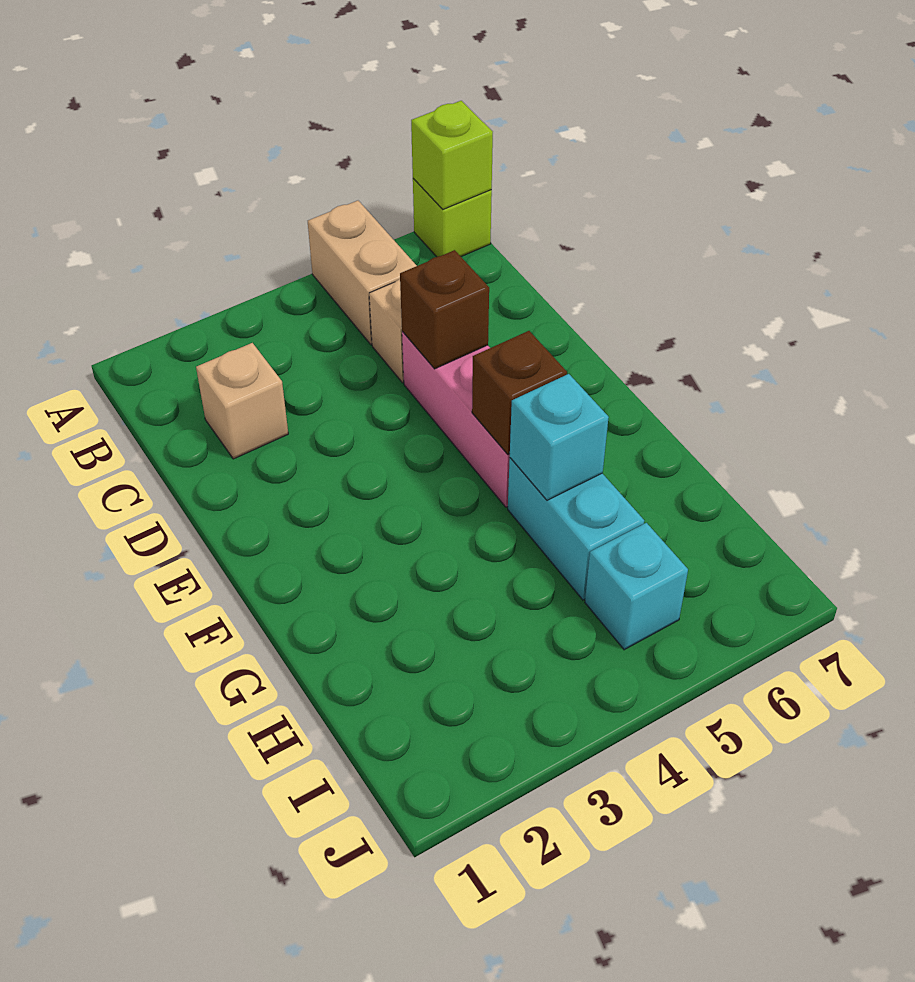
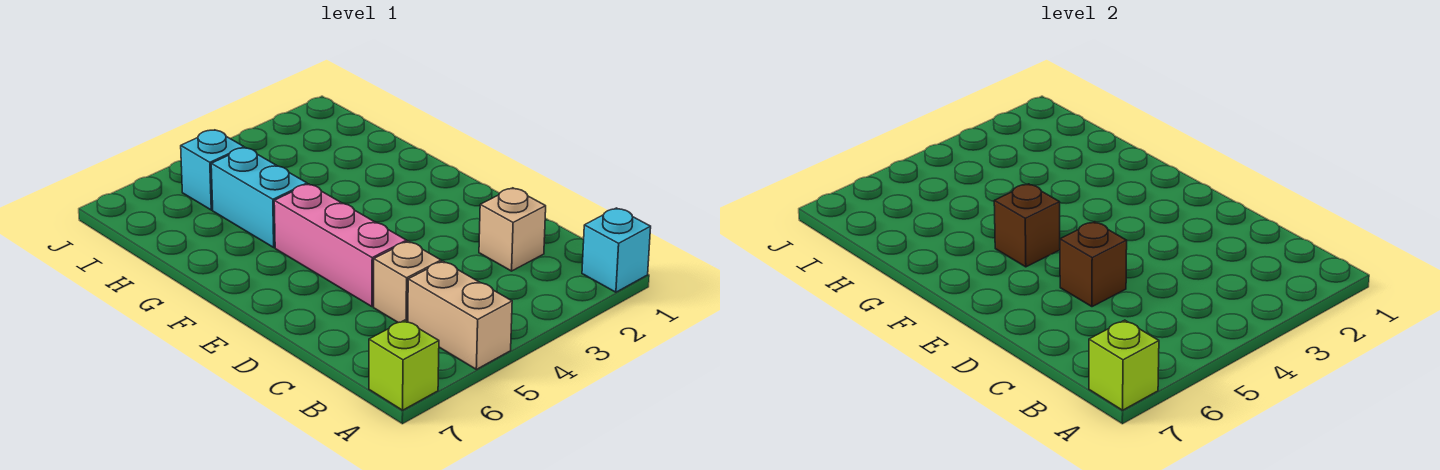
cyan 1x1 brick [510,374,609,500] -> cyan 1x1 brick moved to [582,208,651,292]

